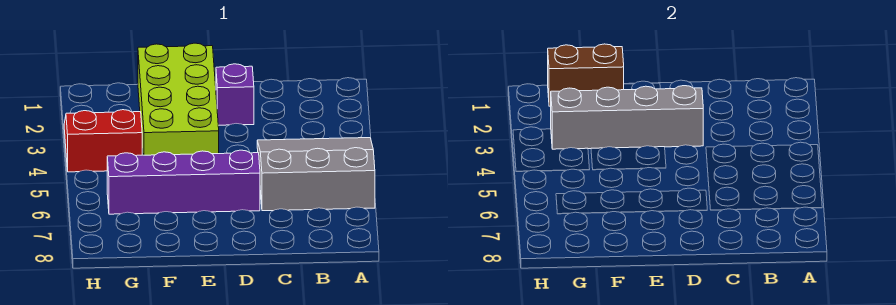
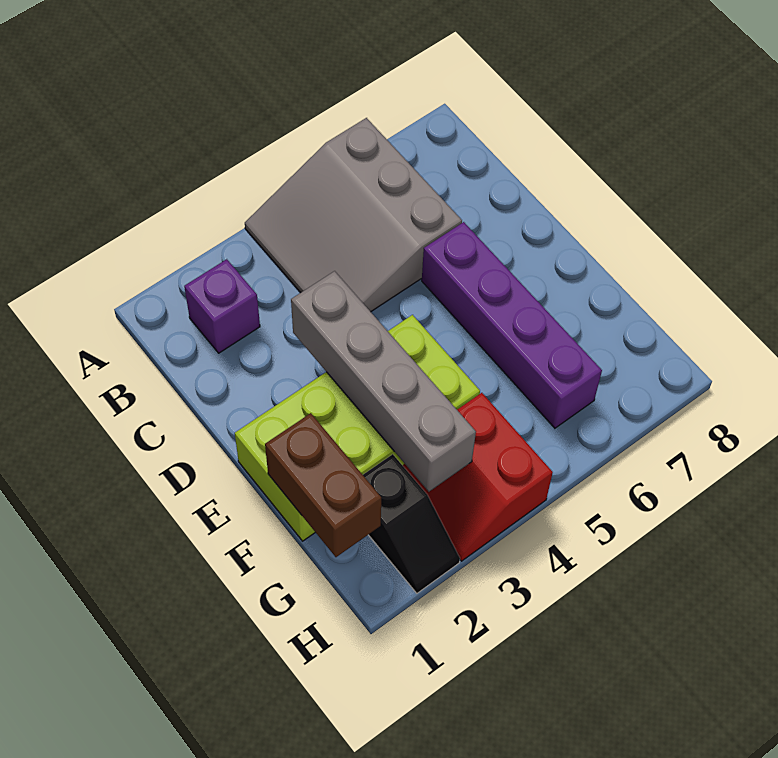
purple 1x1 brick [216,64,254,125] -> purple 1x1 brick moved to [184,259,260,353]
none -> black 1x2 slope [363,454,460,593]

